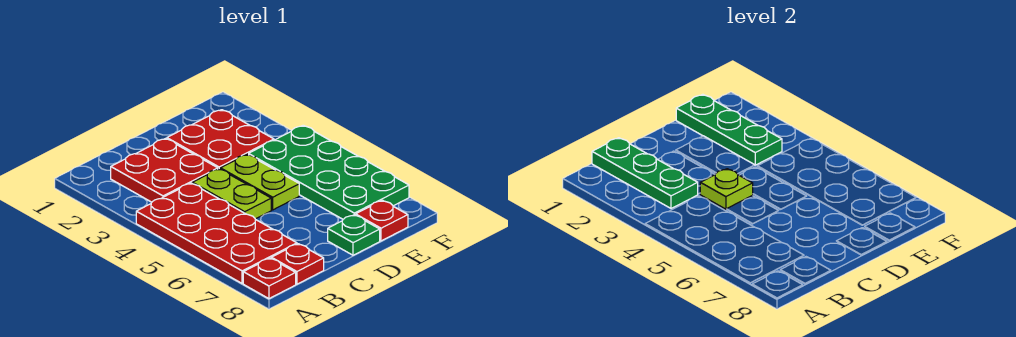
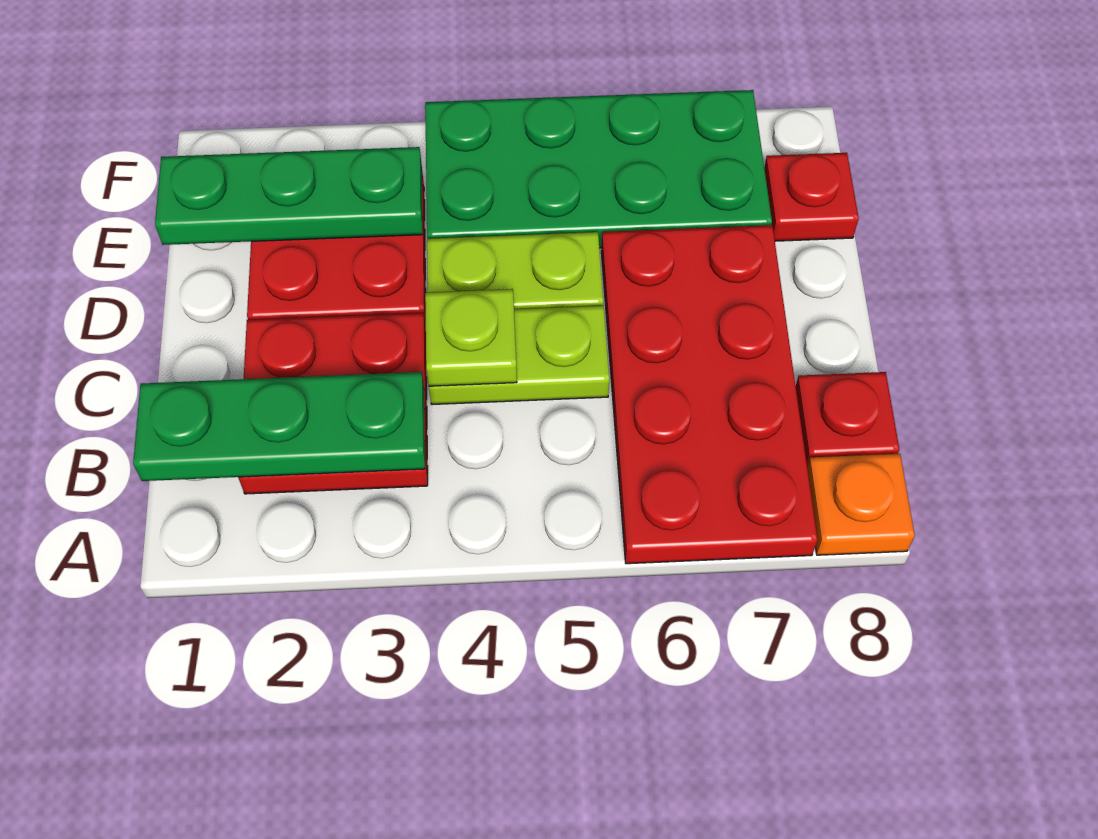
red 2x4 plate [136,183,297,284] -> red 2x4 plate turned to [601,225,818,564]
red 1x1 plate [243,258,296,299] -> orange 1x1 plate [807,454,915,555]
green 1x1 plate [328,215,380,255] -> none

